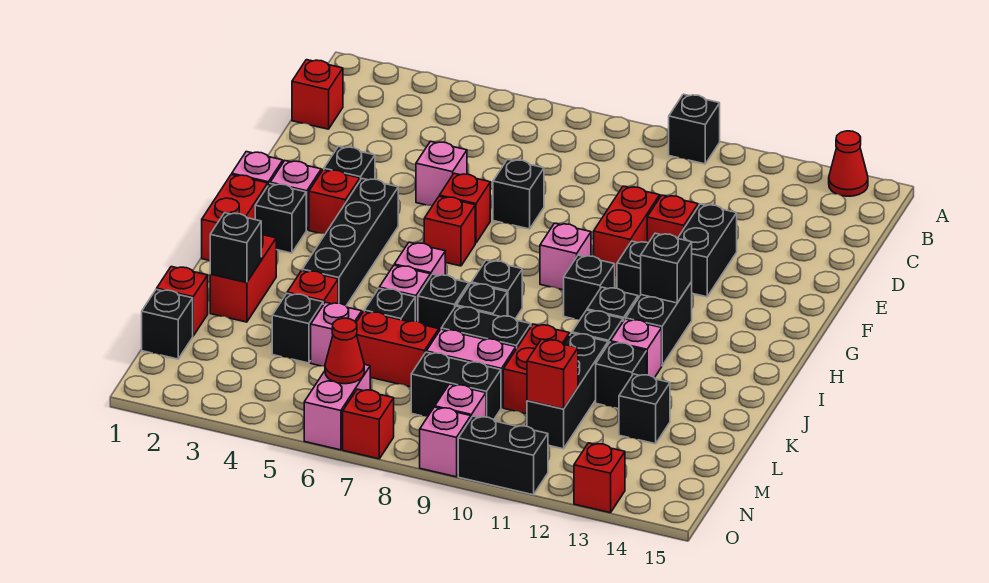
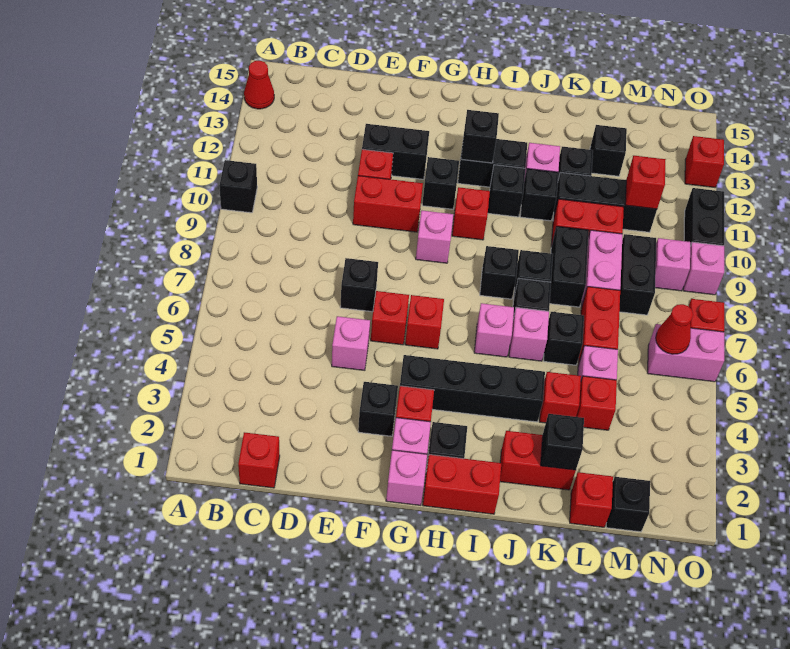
black 1x1 brick [564,255,615,320] -> red 1x1 brick [452,187,490,240]
black 1x1 brick [272,293,323,363] -> red 1x1 brick [576,376,617,430]

